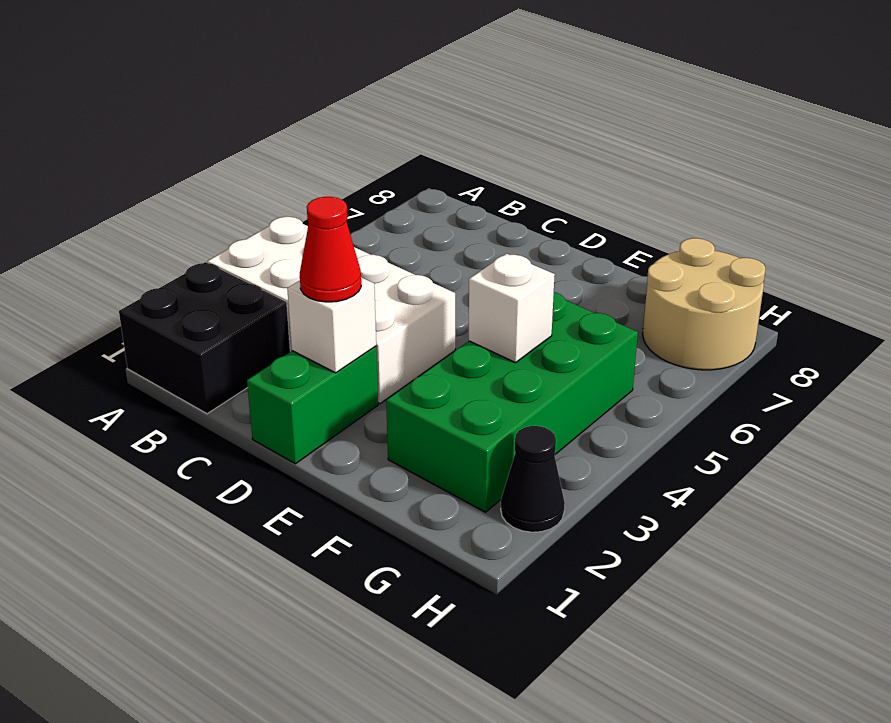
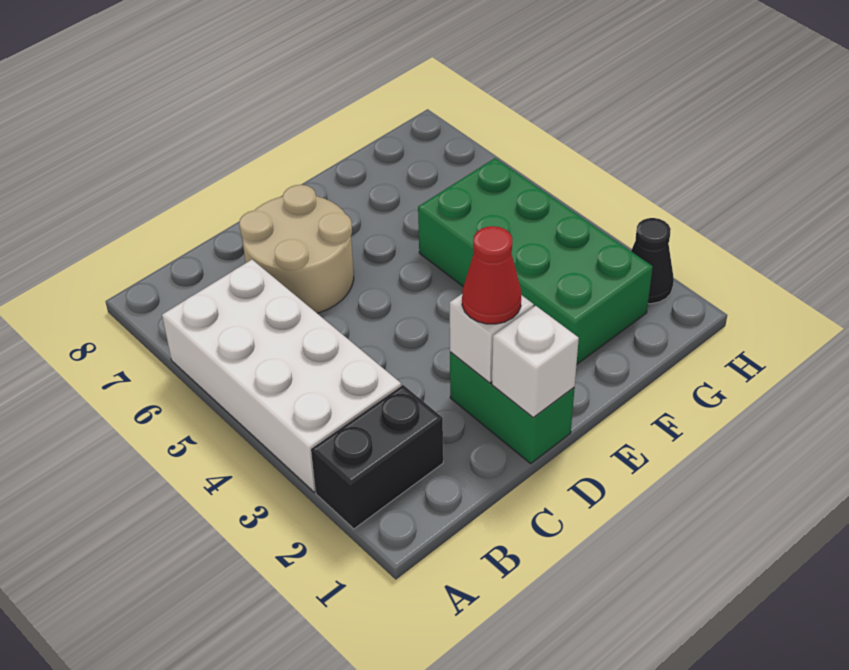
black 2x2 brick [119,262,290,414] -> black 1x2 brick [311,385,443,529]
white 2x4 brick [208,217,455,404] -> white 2x4 brick turned to [162,260,401,492]
white 1x1 brick [469,254,555,363] -> white 1x1 brick moved to [492,306,579,418]
tan 2x2 round brick [643,238,765,370] -> tan 2x2 round brick moved to [239,185,354,313]

